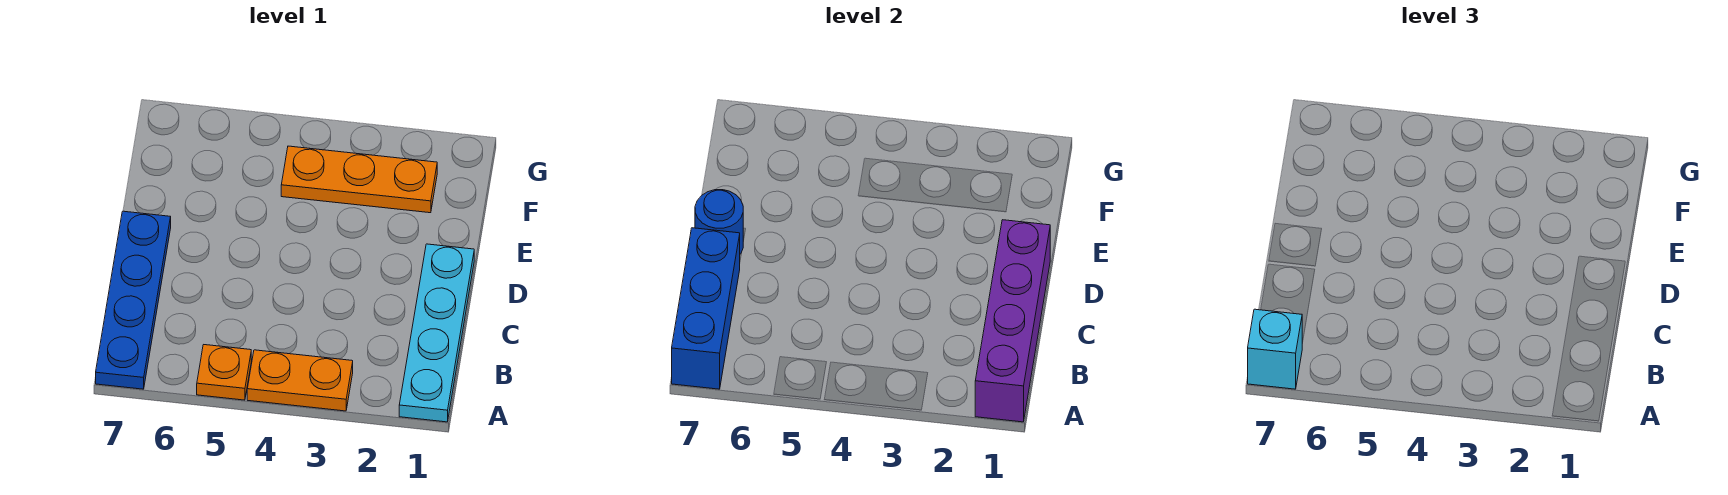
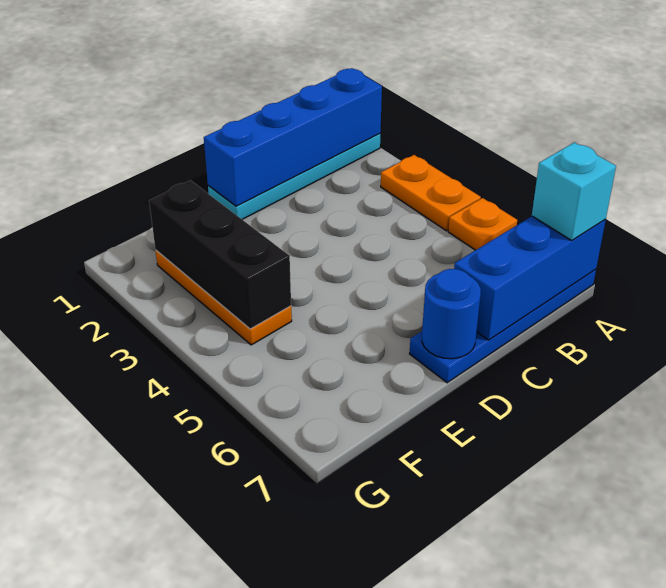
purple 1x4 brick [975,220,1050,422] -> blue 1x4 brick [204,68,382,206]
none -> black 1x3 brick [149,180,291,329]

